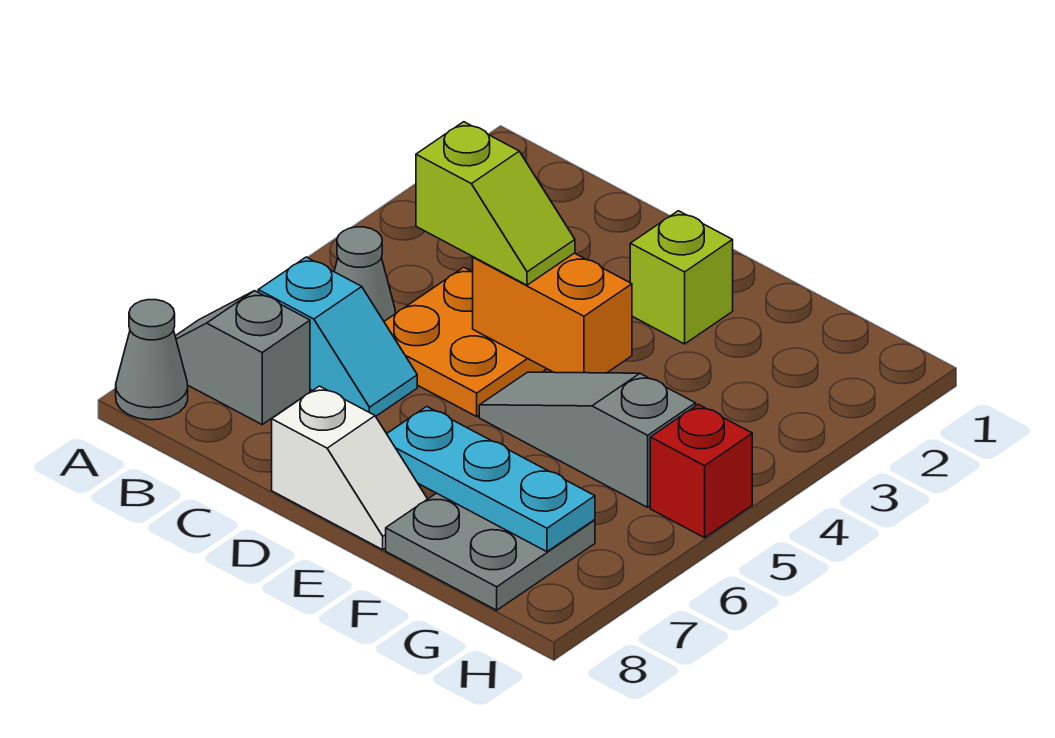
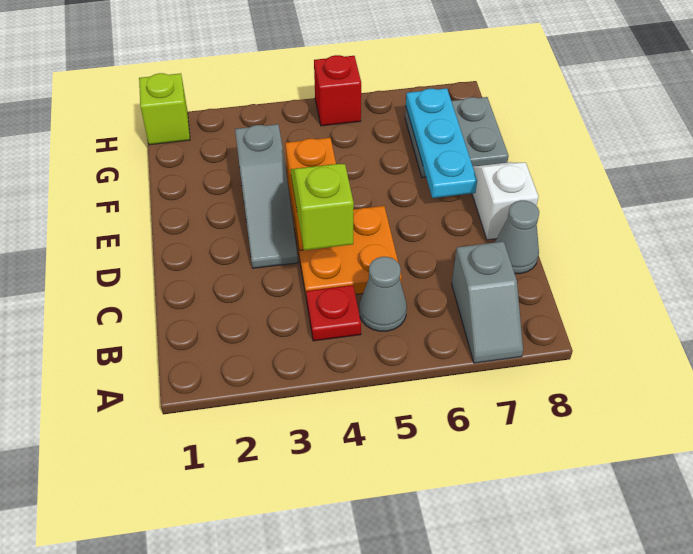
grey 1x1 cone [116,300,188,420] -> grey 1x1 cone moved to [495,200,539,274]
none -> red 1x1 plate [306,285,361,341]
cyan 1x2 slope [258,257,417,416] -> none
lime 1x1 brick [630,211,733,344] -> lime 1x1 brick moved to [139,73,190,145]
grey 1x3 slope [479,372,696,507] -> grey 1x3 slope moved to [235,124,298,268]

